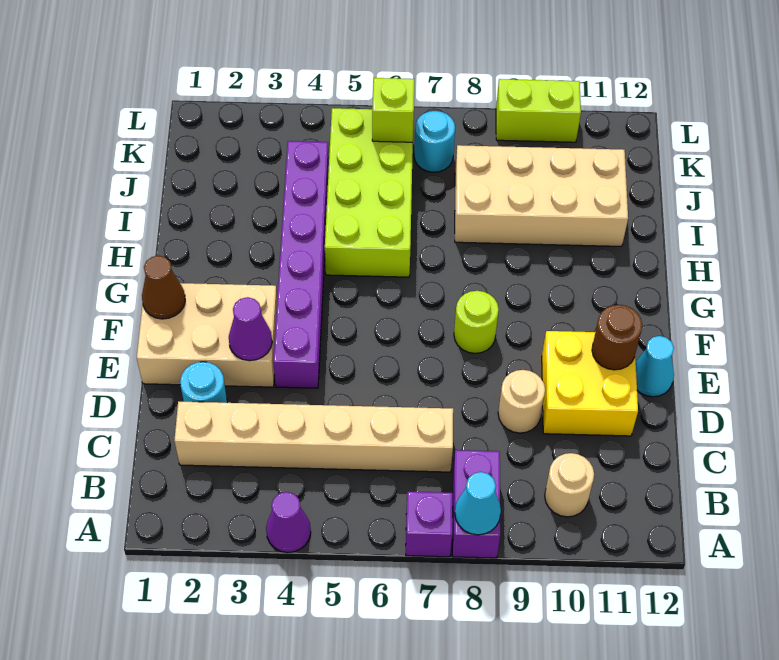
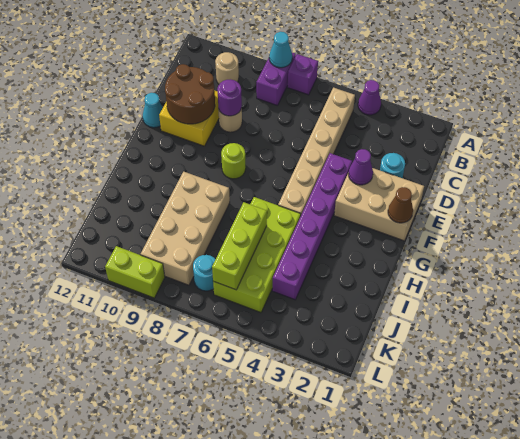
tan 1x6 brick [174,401,453,472] -> tan 1x6 brick turned to [278,88,355,215]
none -> purple 1x1 round brick [217,79,242,116]
brown 1x1 round brick [592,305,642,370] -> brown 2x2 round brick [165,64,215,124]
tan 2x4 brick [455,145,628,246] -> tan 2x4 brick turned to [141,172,230,285]
lime 1x1 brick [372,78,414,142] -> lime 1x3 brick [212,202,267,290]

